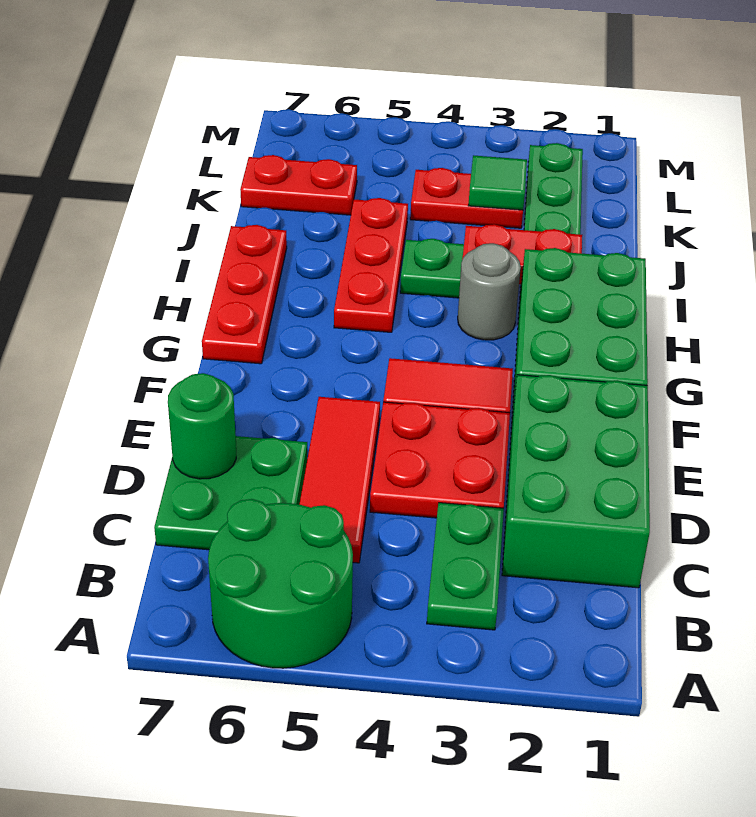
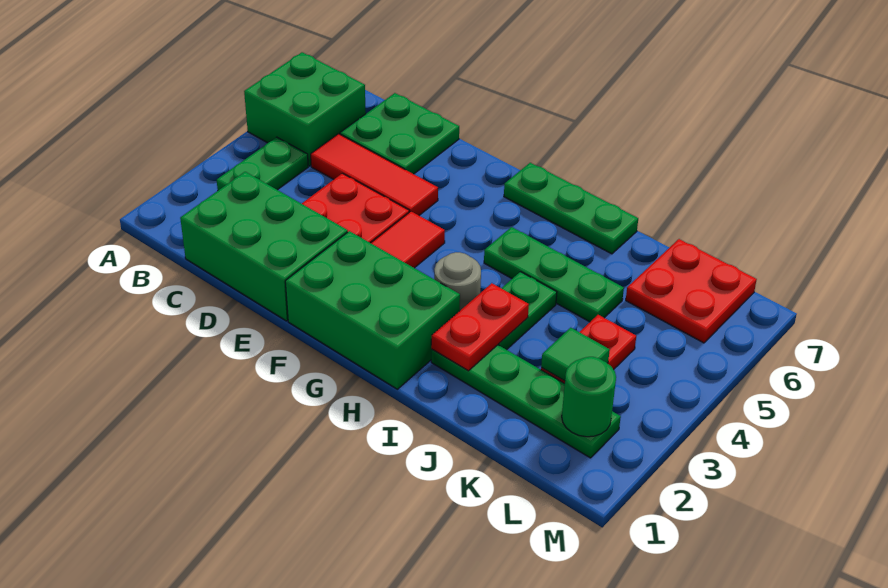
green 2x2 round brick [208,499,353,668] -> green 2x2 brick [244,52,366,166]
green 1x2 plate [427,503,504,630] -> green 1x2 plate turned to [217,137,308,190]
green 1x1 round brick [168,373,236,479] -> green 1x1 round brick moved to [562,357,616,437]
red 1x3 plate [202,225,287,364] -> green 1x3 plate [504,163,638,254]
red 1x3 plate [334,198,408,332] -> green 1x3 plate [484,227,624,322]
red 1x2 plate [240,155,357,215] -> red 2x2 plate [626,239,757,343]

